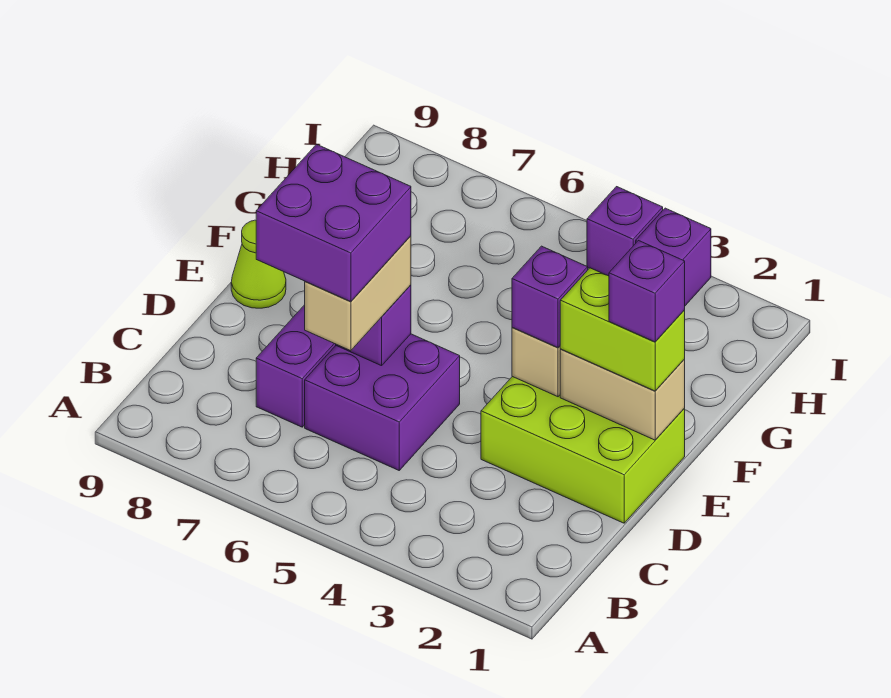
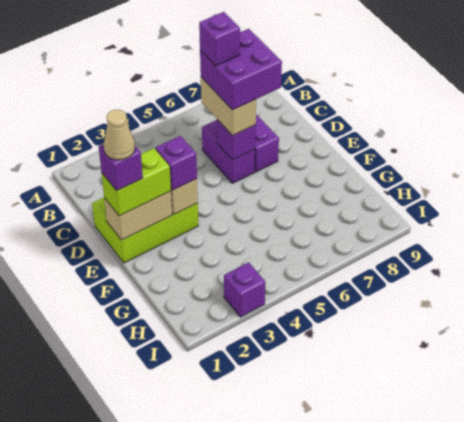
purple 2x2 brick [305,334,460,470] -> purple 1x2 brick [202,120,255,183]
none -> tan 1x1 cone [104,110,135,160]
lime 1x1 cone [231,220,286,308] -> none
purple 1x1 brick [587,187,663,276] -> purple 1x1 brick moved to [199,12,240,66]

